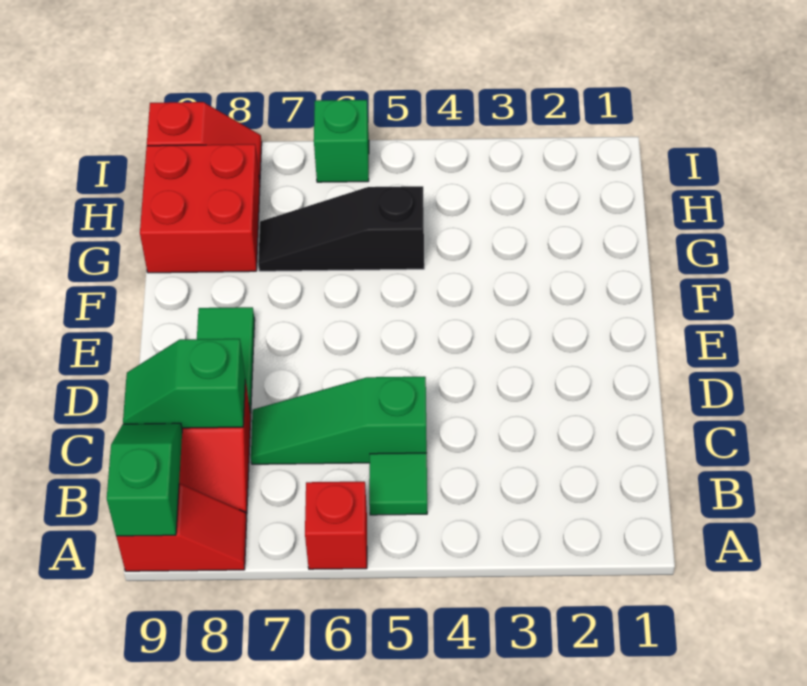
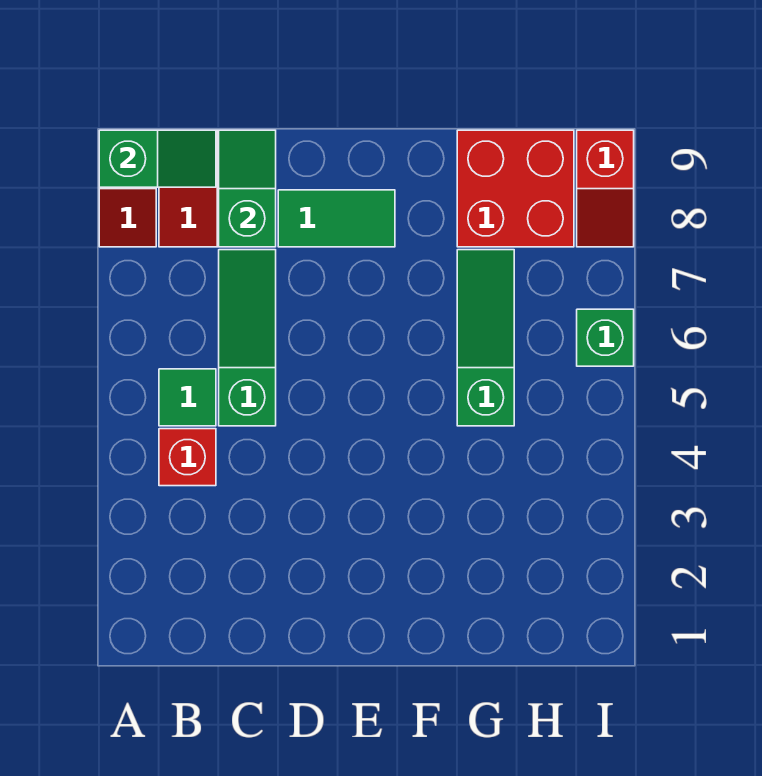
red 1x1 brick [305,482,367,569] -> red 1x1 brick moved to [159,429,216,486]
black 1x3 slope [258,186,424,271] -> green 1x3 slope [457,250,514,426]

